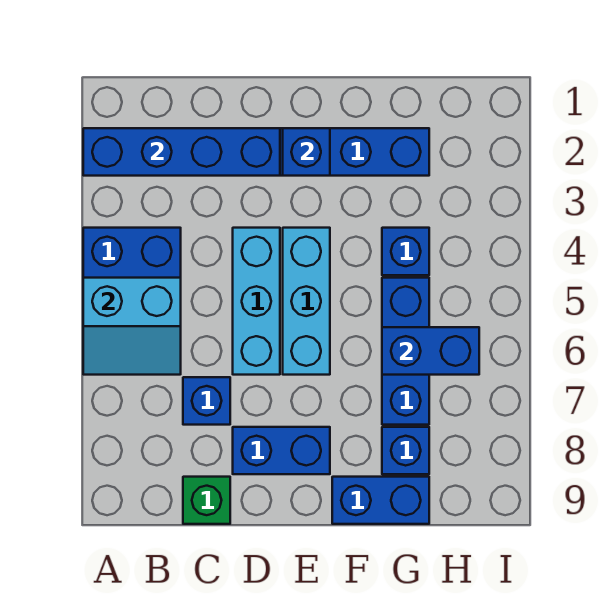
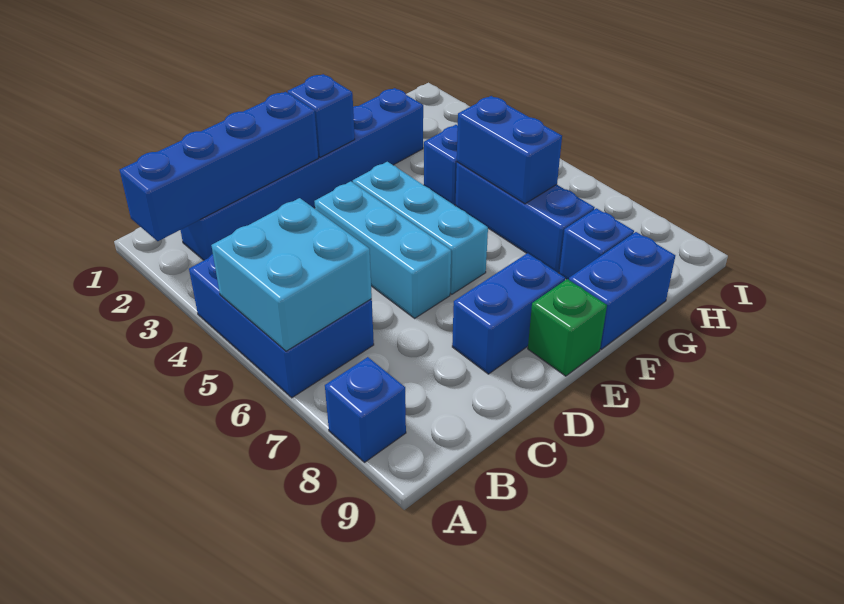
cyan 2x2 slope [83,278,181,375] -> cyan 2x2 brick [211,198,372,351]
blue 1x1 brick [183,377,230,425] -> blue 1x1 brick moved to [325,357,406,462]
green 1x1 brick [183,477,230,524] -> green 1x1 brick moved to [528,279,607,376]
blue 1x2 brick [382,327,479,375] -> blue 1x2 brick turned to [457,96,562,204]

